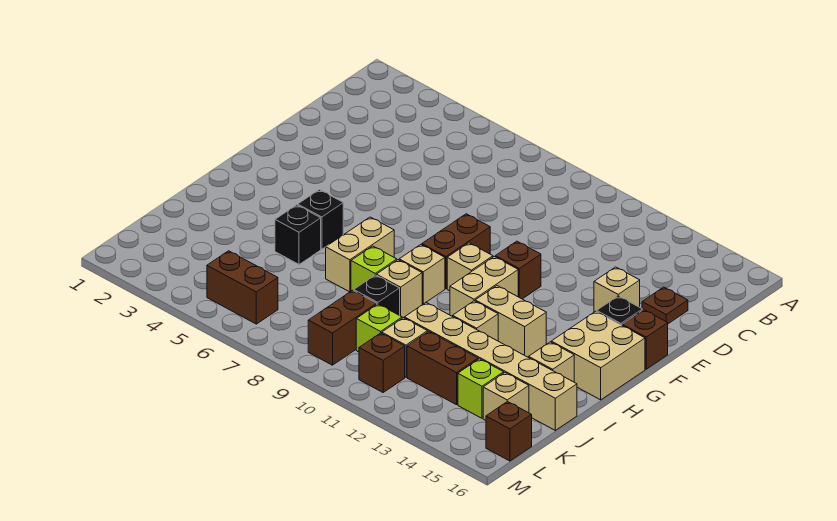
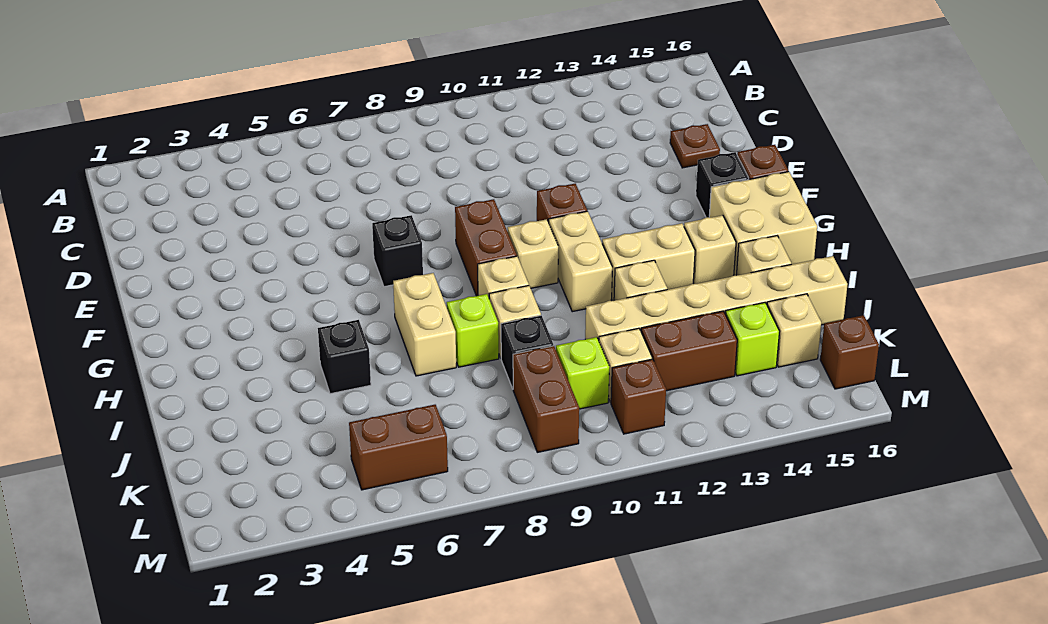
tan 1x1 brick [594,267,640,312] -> tan 1x1 brick moved to [684,215,736,284]
black 1x1 brick [298,190,343,249] -> black 1x1 brick moved to [372,215,423,287]

